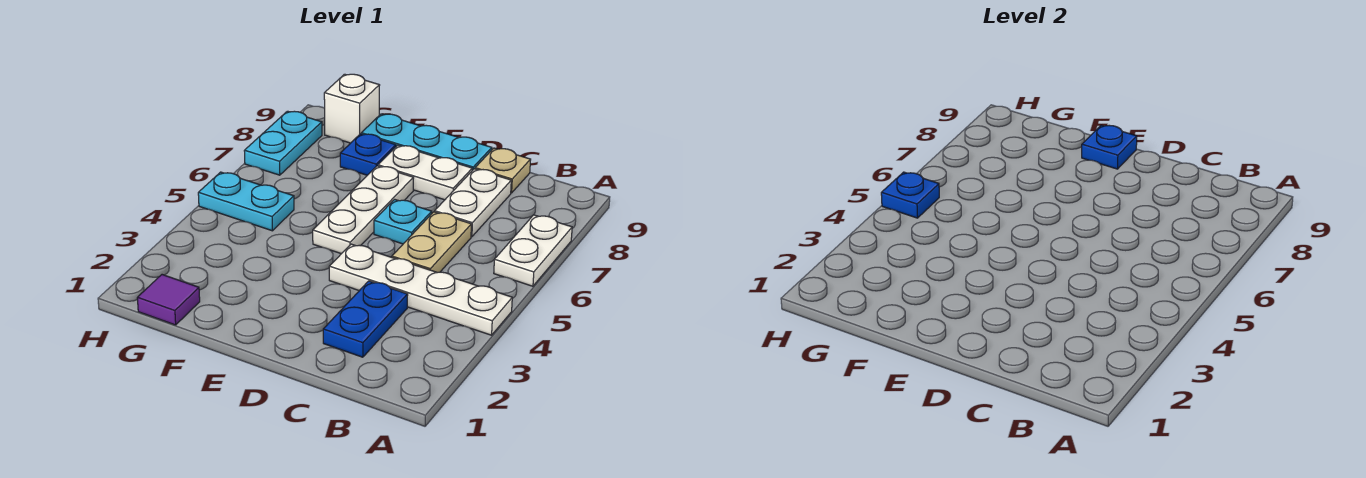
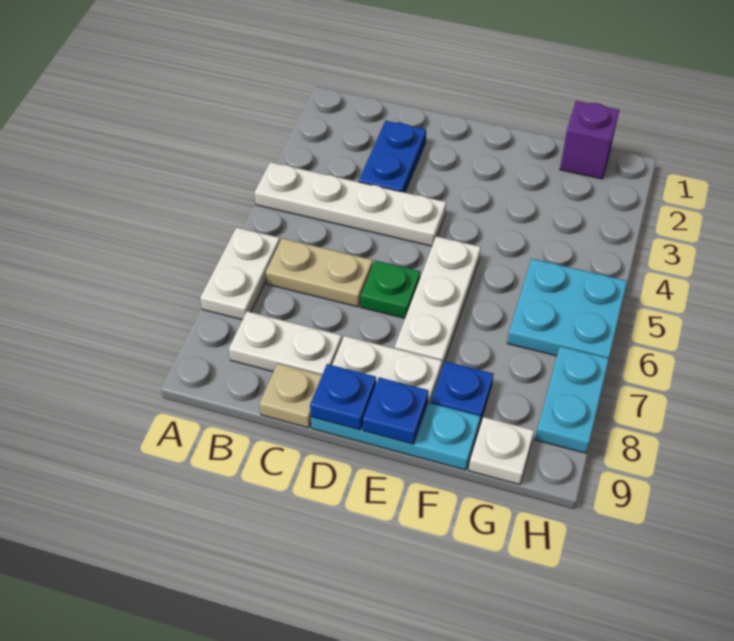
tan 1x2 plate [392,212,471,273] -> tan 1x2 plate turned to [266,238,373,307]
white 1x2 plate [435,169,511,237] -> white 1x2 plate turned to [229,311,342,375]
cyan 1x1 plate [374,199,432,244] -> green 1x1 plate [361,261,420,318]
purple 1x1 tile [137,275,200,325] -> purple 1x1 brick [560,101,619,179]
cyan 1x2 plate [198,172,294,231] -> cyan 2x2 plate [507,259,627,358]
white 1x1 brick [324,74,380,143] -> white 1x1 plate [469,417,534,485]
blue 1x1 plate [881,172,939,218] -> blue 1x1 plate moved to [310,364,376,430]

